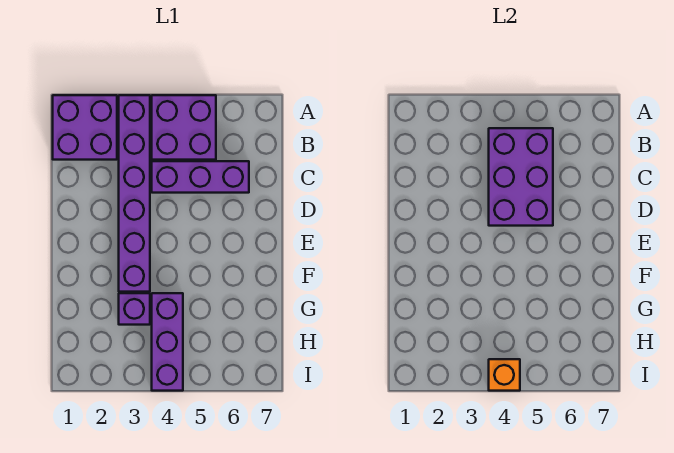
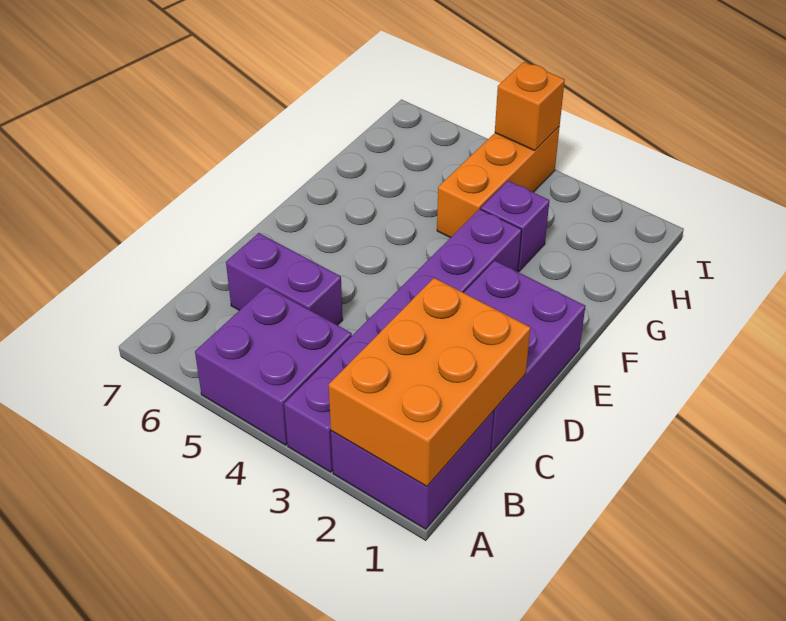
none -> orange 2x3 brick [329,278,530,486]
purple 2x3 brick [489,128,553,226] -> purple 2x3 brick moved to [464,261,585,452]
purple 1x3 brick [152,161,249,193] -> purple 1x2 brick [226,233,343,325]
purple 1x3 brick [152,293,183,391] -> orange 1x3 brick [437,127,560,238]

